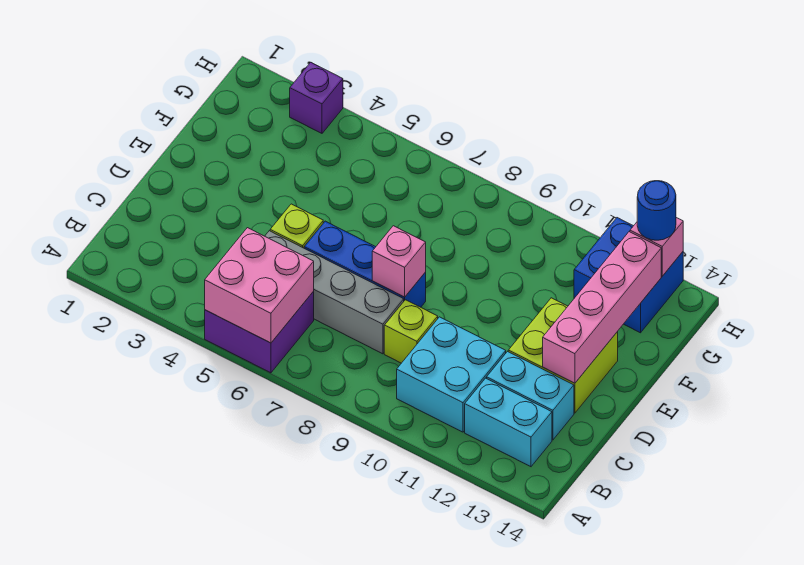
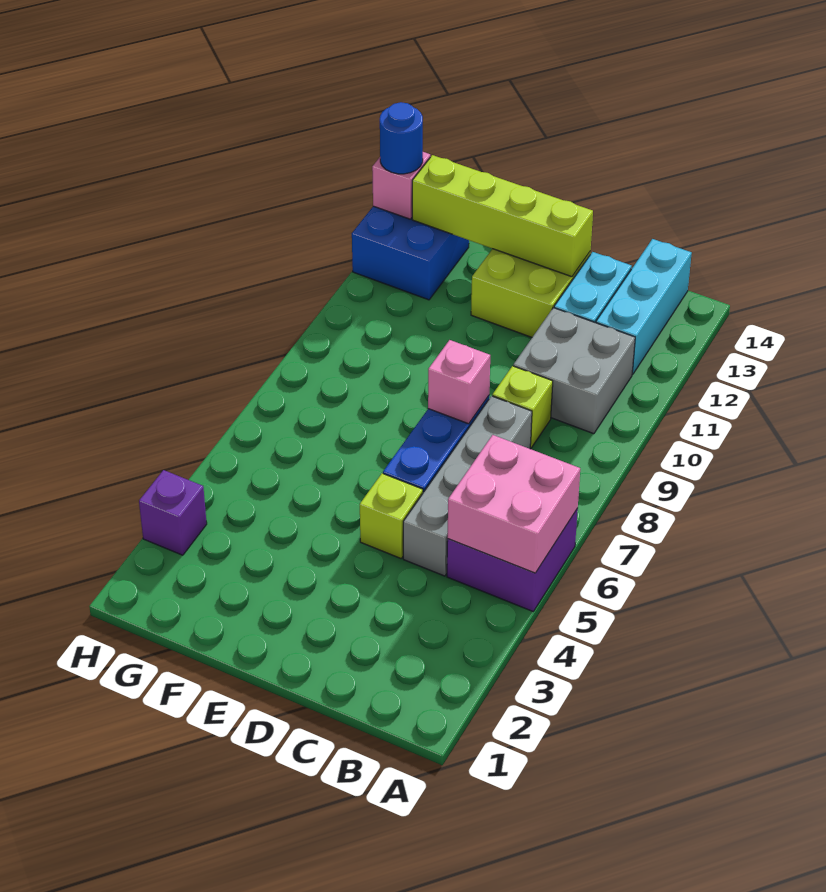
cyan 2x2 brick [397,317,506,432] -> grey 2x2 brick [513,308,635,434]
cyan 1x2 brick [465,378,552,467] -> cyan 1x3 brick [596,239,692,374]
pink 1x4 brick [543,232,661,383] -> lime 1x4 brick [412,155,593,277]

